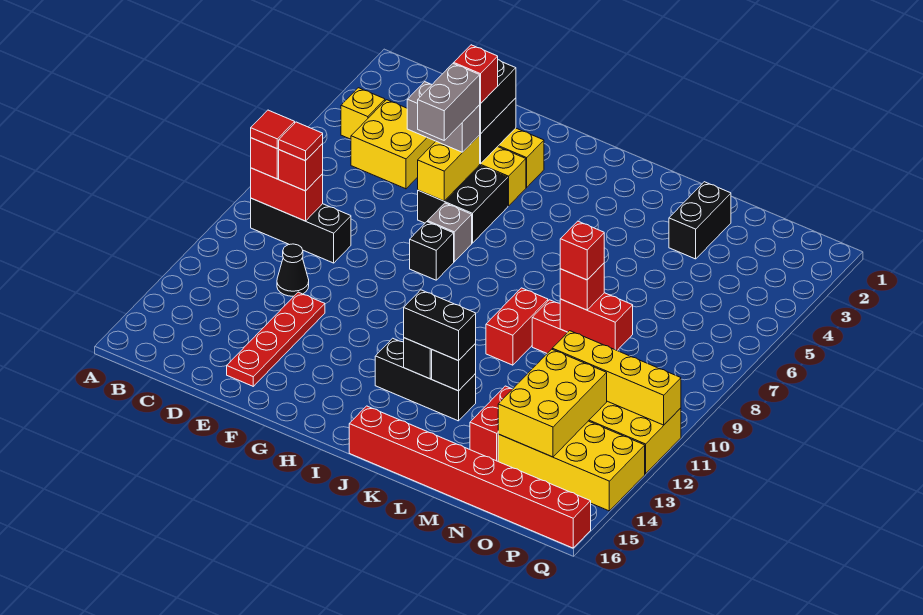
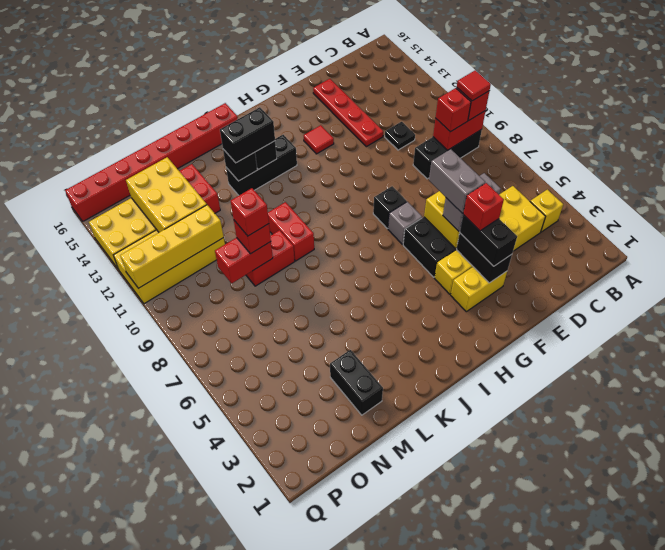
red 1x1 tile [279,122,323,161] -> red 1x1 tile moved to [304,125,334,154]
black 1x1 cone [277,244,309,296] -> black 1x1 plate [385,122,415,150]

